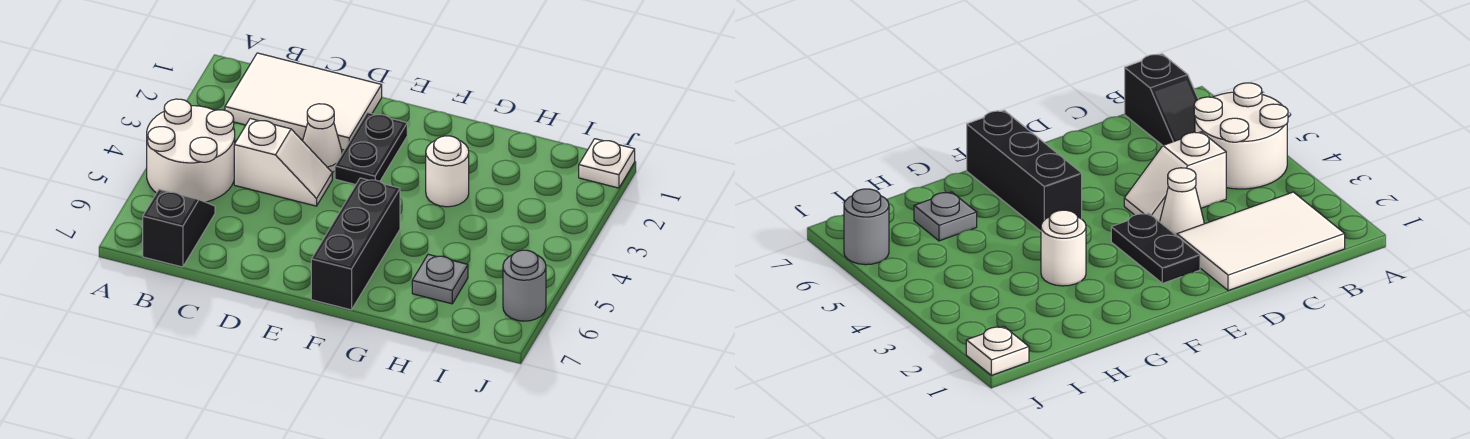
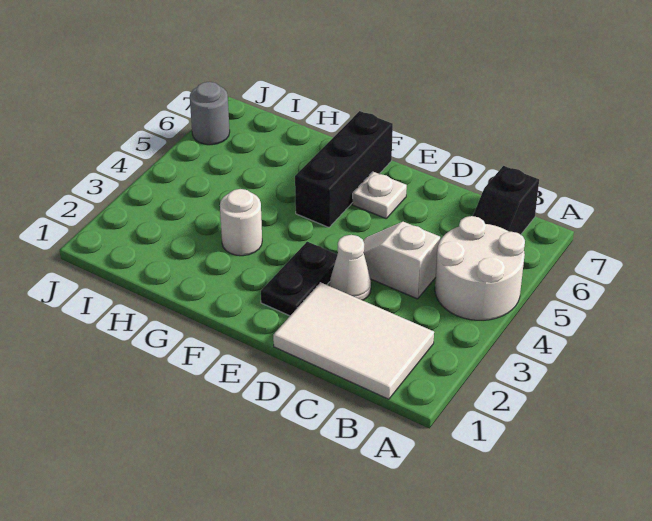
grey 1x1 plate [412,254,468,304] -> none
white 1x1 plate [579,139,635,188] -> white 1x1 plate moved to [353,172,407,219]

